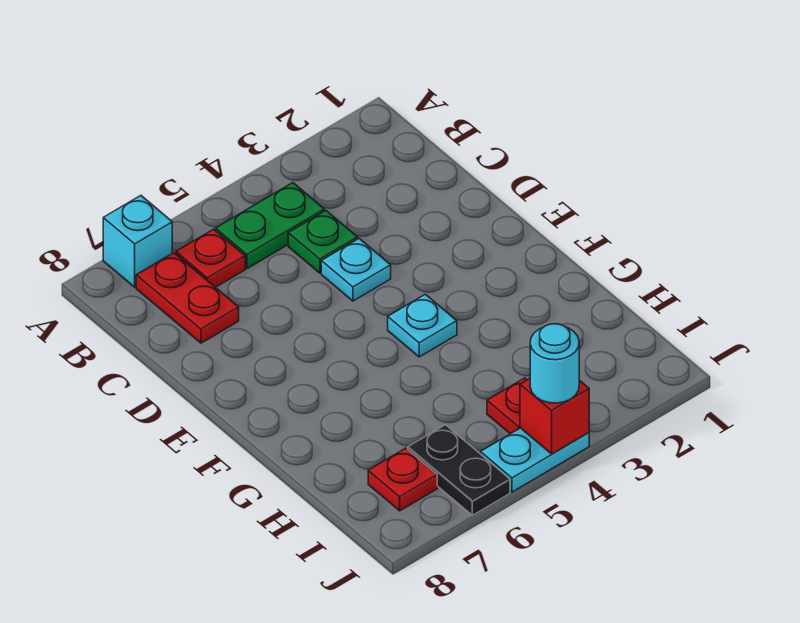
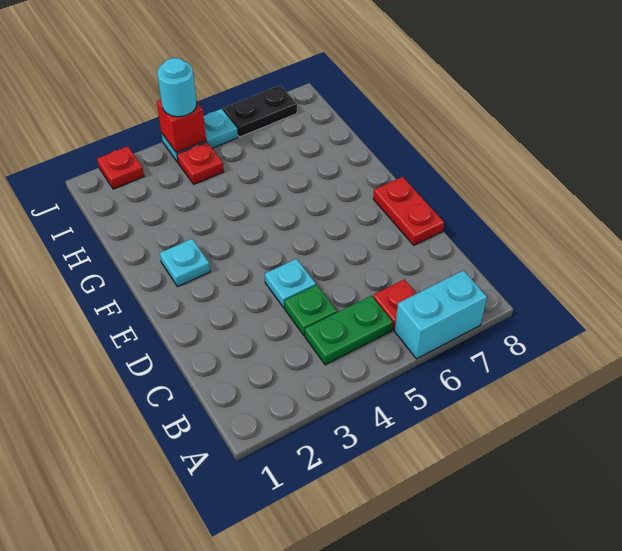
cyan 1x1 brick [103,196,172,287] -> cyan 1x2 brick [395,270,487,359]
red 1x2 plate [136,253,239,343] -> red 1x2 plate moved to [373,177,444,245]
cyan 1x1 plate [388,294,457,357] -> cyan 1x1 plate moved to [160,239,210,287]
black 1x2 plate [408,425,510,515] -> black 1x2 plate turned to [223,85,297,137]
red 1x1 plate [368,448,437,511] -> red 1x1 plate moved to [97,146,144,189]

